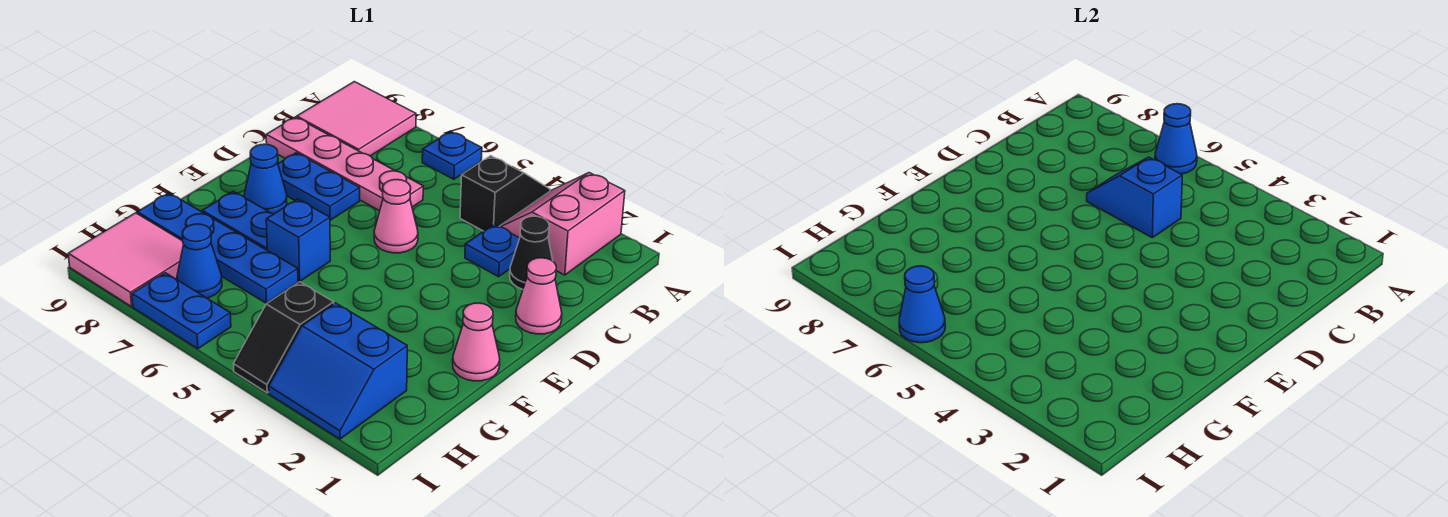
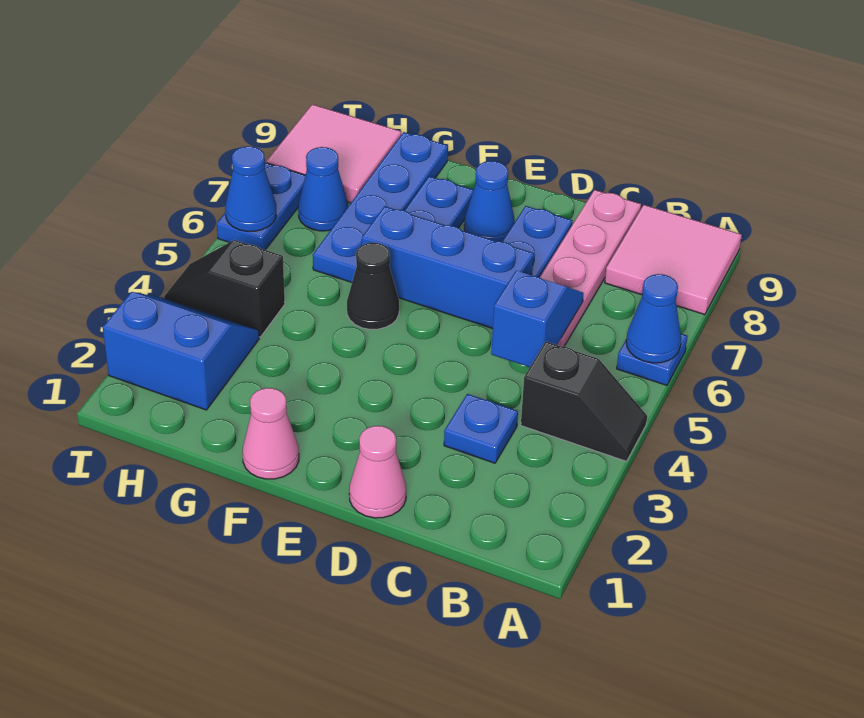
pink 2x2 slope [499,173,625,275] -> none
black 1x1 cone [510,216,553,289] -> black 1x1 cone moved to [347,243,399,329]
pink 1x1 cone [374,180,418,253] -> none
blue 1x1 brick [266,199,330,282] -> blue 1x3 brick [362,206,534,329]
blue 2x2 slope [269,303,407,439] -> blue 2x2 slope turned to [103,292,259,410]

